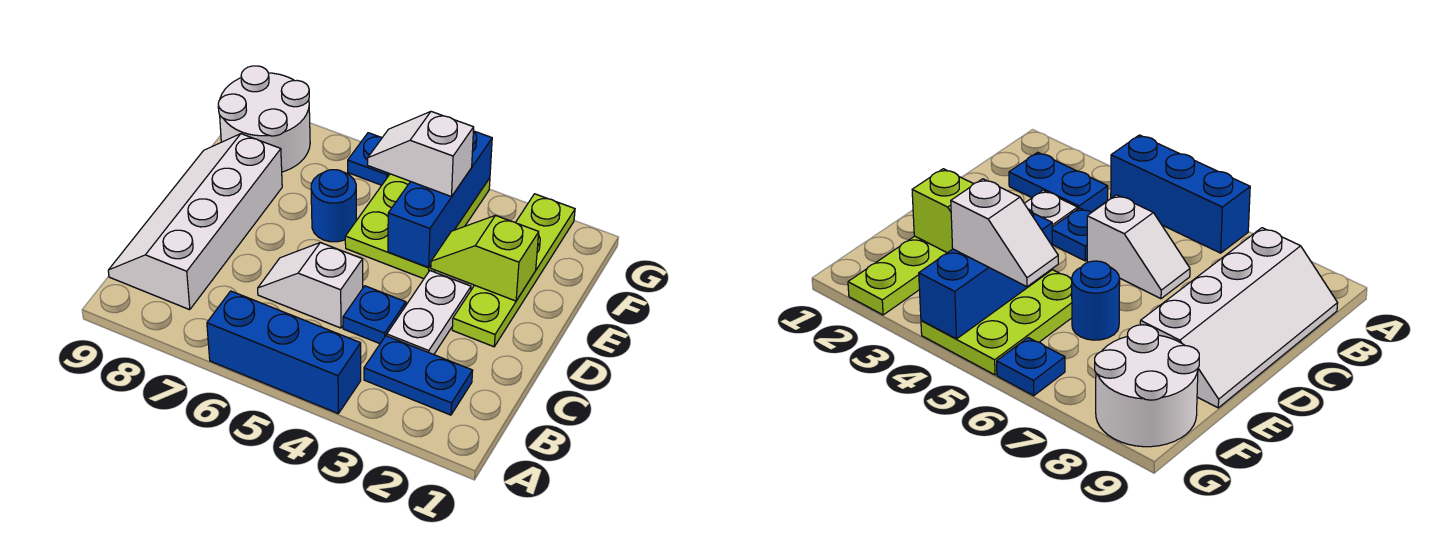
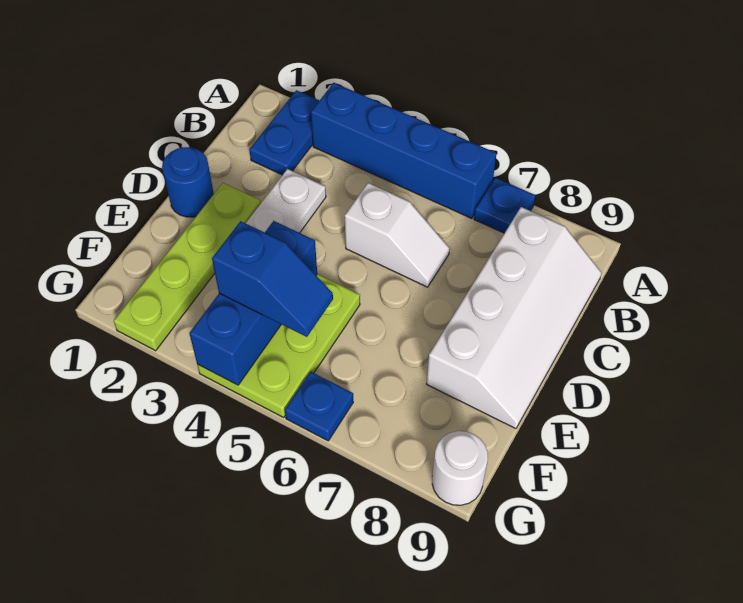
blue 1x3 brick [207,291,361,413] -> blue 1x4 brick [311,83,497,218]
blue 1x2 plate [364,336,473,415] -> blue 1x2 plate turned to [249,90,320,175]
blue 1x1 plate [343,286,406,344] -> blue 1x1 plate moved to [474,178,535,233]
lime 1x2 slope [431,215,539,301] -> none
blue 1x1 round brick [311,170,356,242] -> blue 1x1 round brick moved to [162,147,214,217]
white 1x2 slope [367,112,474,197] -> blue 1x2 slope [212,221,333,337]
white 2x2 round brick [218,66,310,172] -> white 1x1 round brick [432,431,488,505]

